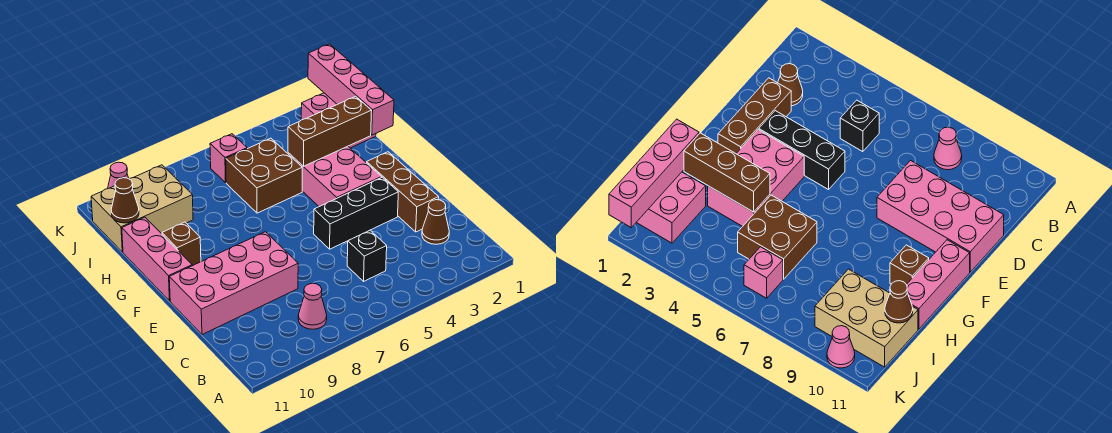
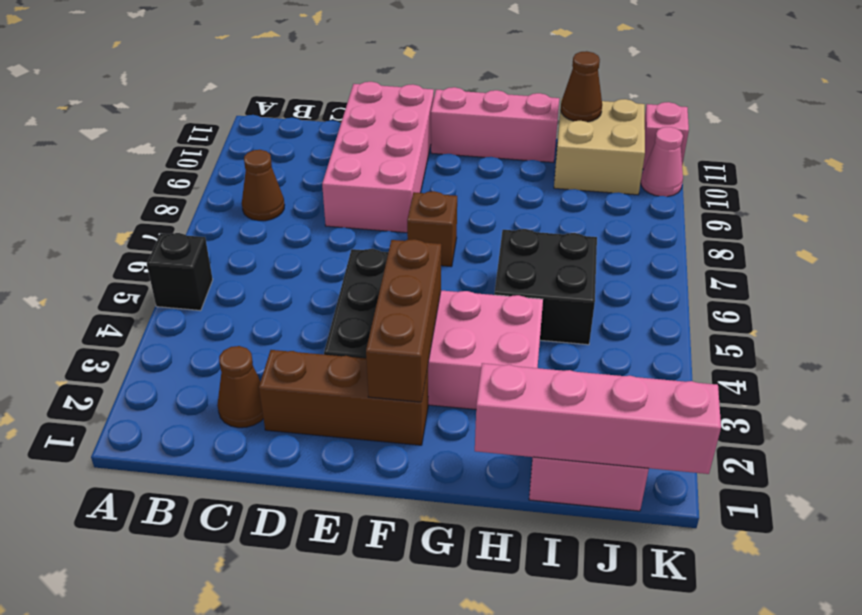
pink 1x1 cone [298,283,327,329] -> brown 1x1 cone [242,150,284,221]
black 1x1 brick [347,230,387,281] -> black 1x1 brick moved to [147,233,213,311]
brown 1x1 brick [162,222,201,266] -> brown 1x1 brick moved to [407,191,457,267]
brown 1x3 brick [288,96,371,167] -> brown 1x3 brick moved to [366,239,441,402]
brown 2x2 brick [226,138,302,213] -> black 2x2 brick [494,229,597,345]
tan 2x3 brick [91,165,193,252] -> tan 2x2 brick [554,99,645,195]
pink 1x1 brick [210,134,247,183] -> pink 1x1 brick moved to [643,102,689,169]

